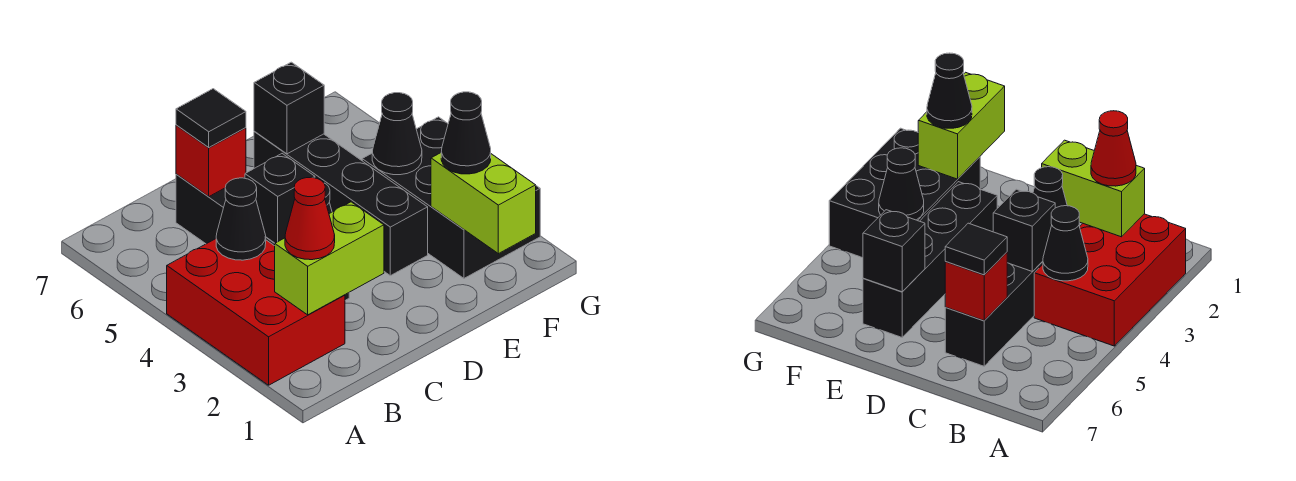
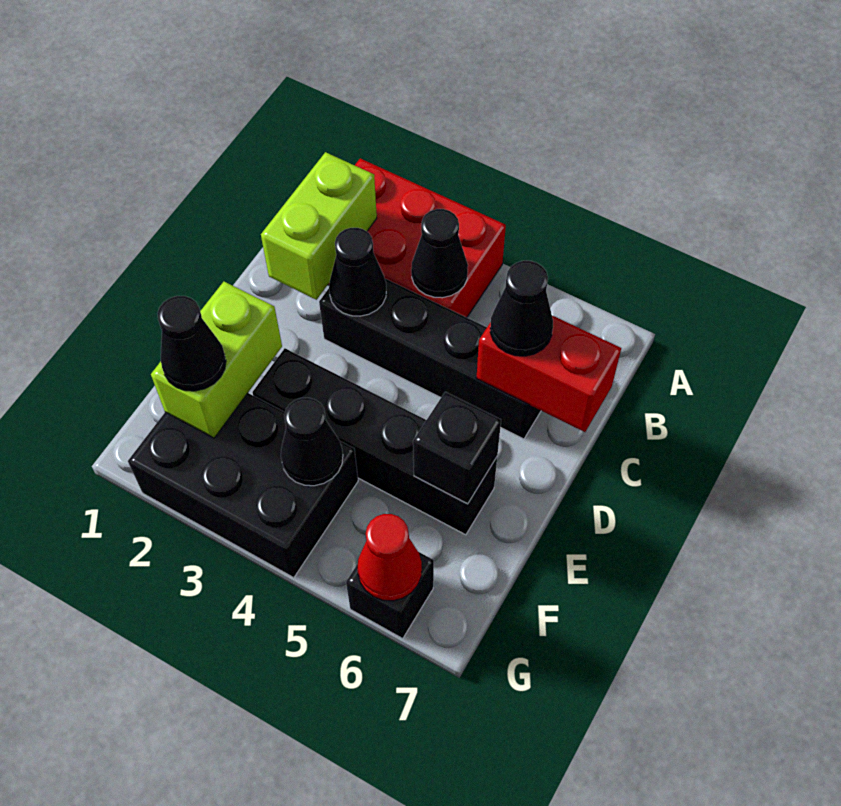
red 1x1 cone [285,177,335,260] -> red 1x1 cone moved to [357,514,422,601]
black 1x1 brick [245,154,315,243] -> black 1x1 brick moved to [346,552,434,638]
red 1x1 brick [176,125,246,196] -> red 1x2 brick [476,316,621,432]
black 1x1 tile [176,89,246,148] -> black 1x1 cone [490,261,553,356]
lime 1x2 brick [431,153,536,254] -> lime 1x2 brick turned to [151,282,282,438]

